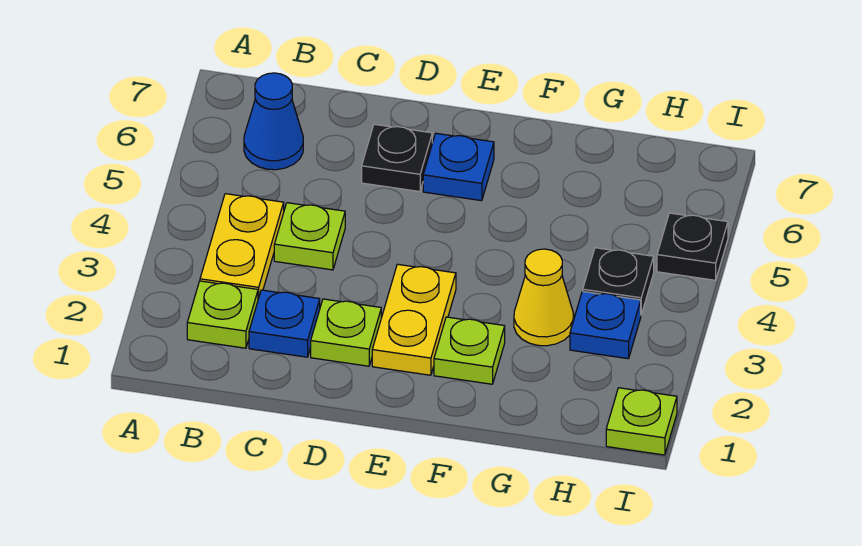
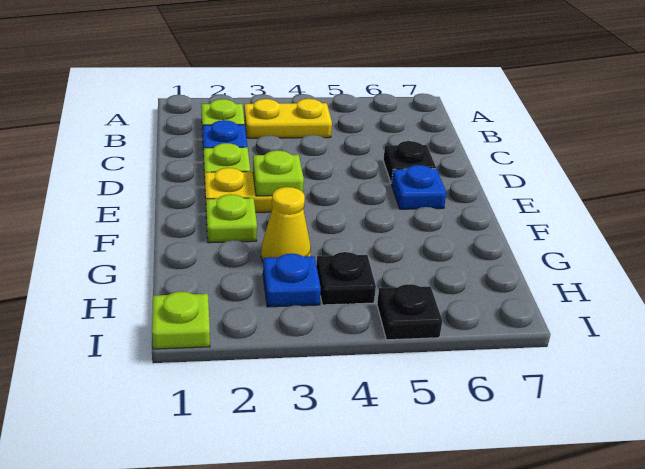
blue 1x1 cone [244,73,303,170] -> none
lime 1x1 plate [274,203,345,270] -> lime 1x1 plate moved to [253,150,304,196]

